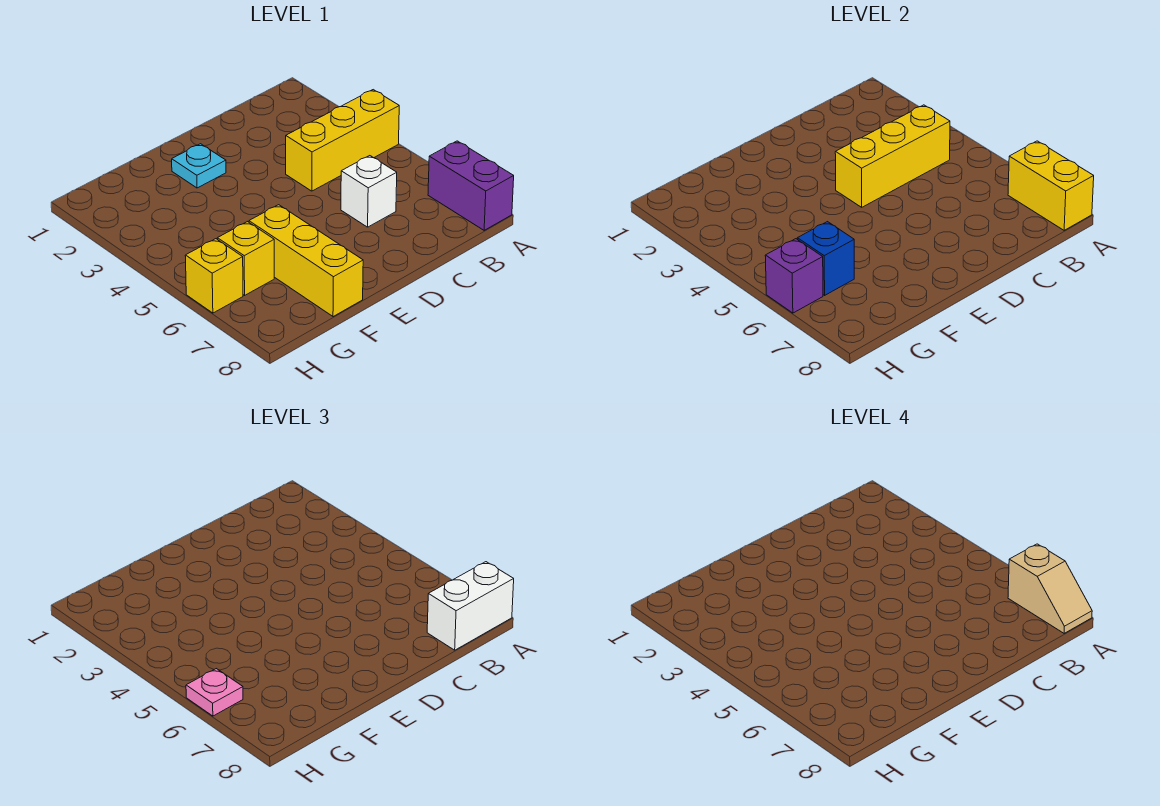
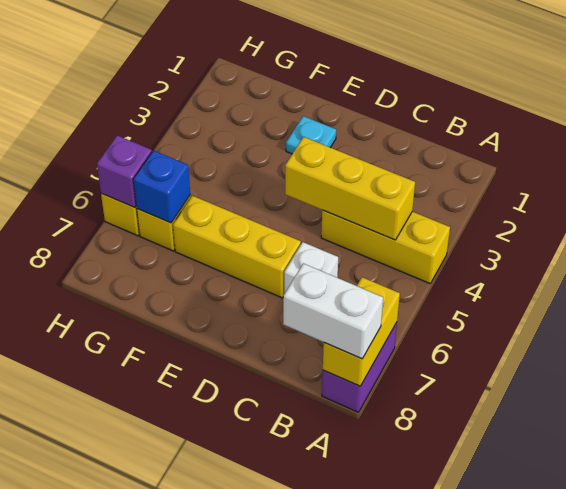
tan 1x2 slope [1008,544,1092,633] -> none
yellow 1x3 brick [249,205,363,317] -> yellow 1x3 brick turned to [173,196,301,298]
pink 1x1 plate [186,669,243,716] -> none

